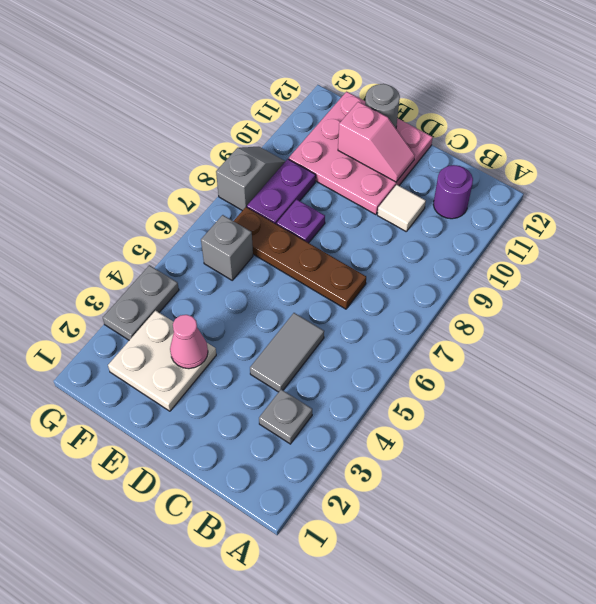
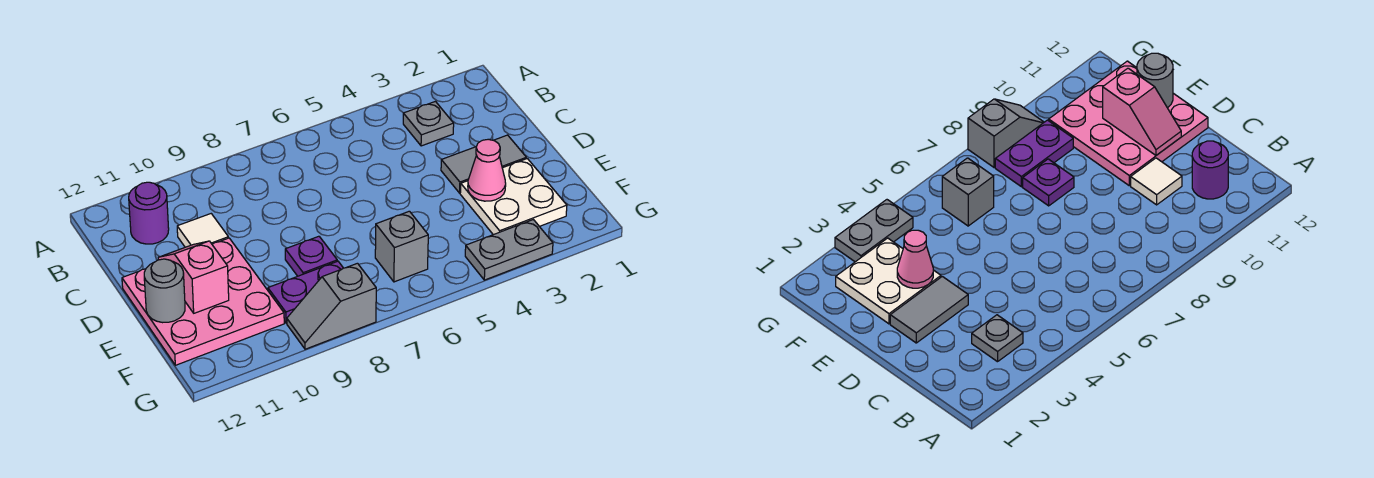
grey 1x2 tile [250,313,324,392] -> grey 1x2 tile moved to [441,135,526,193]
brown 1x4 plate [234,207,366,309] -> none

